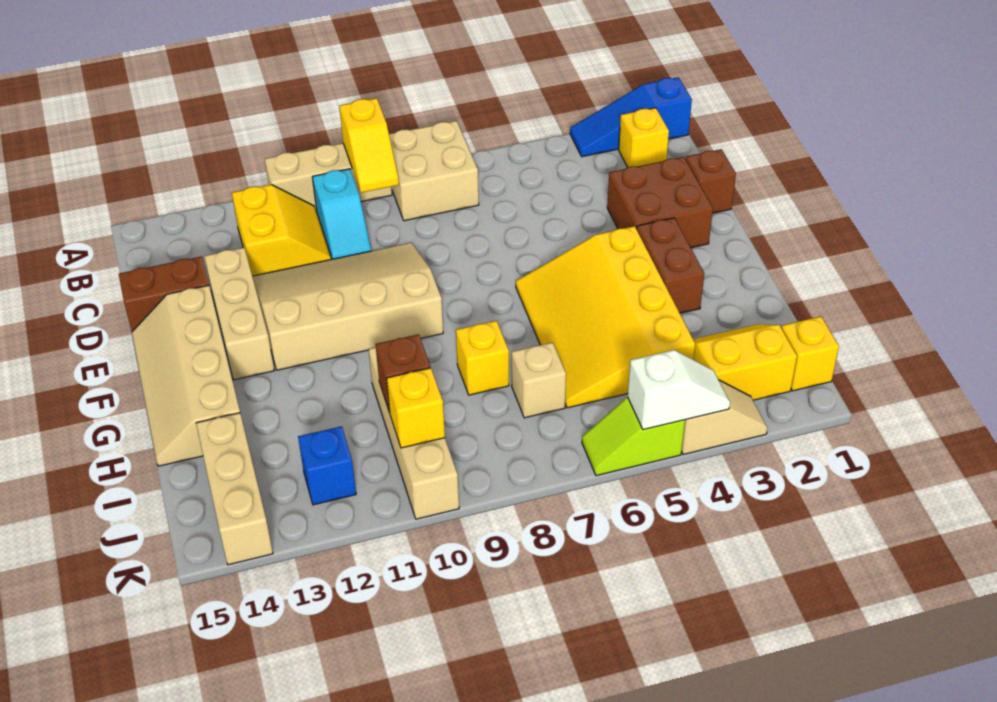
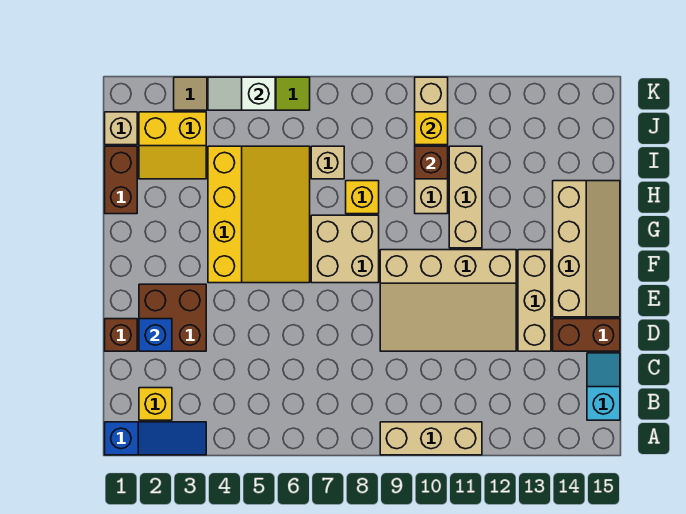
tan 2x2 brick [389,121,479,221] -> tan 2x2 brick moved to [311,215,379,283]
yellow 1x2 slope [339,98,399,193] -> none
cyan 1x2 slope [313,169,371,259] -> cyan 1x2 slope moved to [587,353,620,420]
yellow 2x2 slope [232,185,331,276] -> none
brown 1x2 brick [637,218,704,313] -> brown 1x2 brick moved to [105,146,137,214]
tan 1x3 brick [196,413,273,565] -> tan 1x3 brick moved to [449,146,482,248]
yellow 1x1 brick [781,316,839,391] -> tan 1x1 brick [105,112,137,145]
blue 1x1 brick [298,426,356,505] -> blue 1x1 brick moved to [139,319,172,351]

